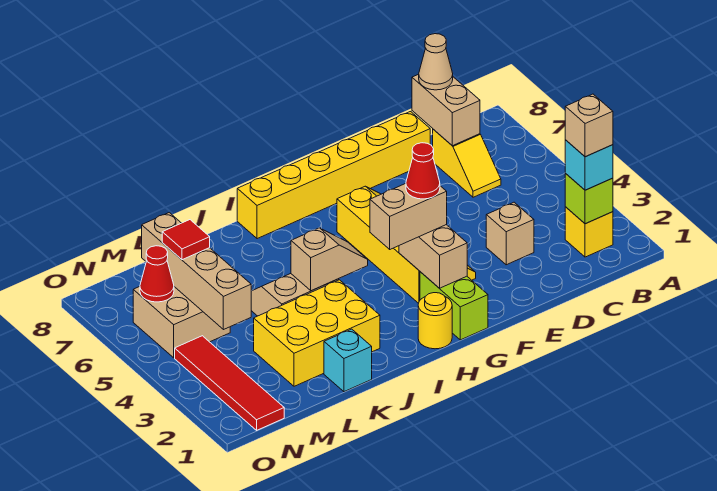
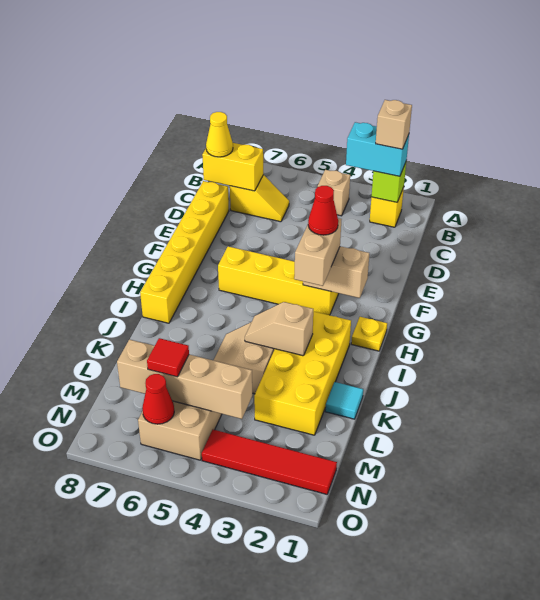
cyan 1x1 brick [565,140,613,190] -> cyan 1x2 brick [346,122,409,176]
tan 1x2 brick [412,74,480,146] -> yellow 1x2 brick [202,143,263,191]
tan 1x1 cone [419,34,453,90] -> yellow 1x1 cone [206,112,233,157]
tan 1x1 brick [486,202,534,265] -> tan 1x1 brick moved to [318,170,350,216]
lime 1x2 brick [420,272,488,340] -> none
yellow 1x1 round brick [418,293,452,349] -> yellow 1x1 plate [351,317,387,351]
tan 1x2 slope [291,228,368,291] -> tan 1x2 slope turned to [245,302,313,356]
yellow 2x3 brick [254,280,380,386] -> yellow 2x4 brick [254,312,351,435]
cyan 1x1 brick [324,329,372,392] -> cyan 1x1 tile [325,382,363,419]

